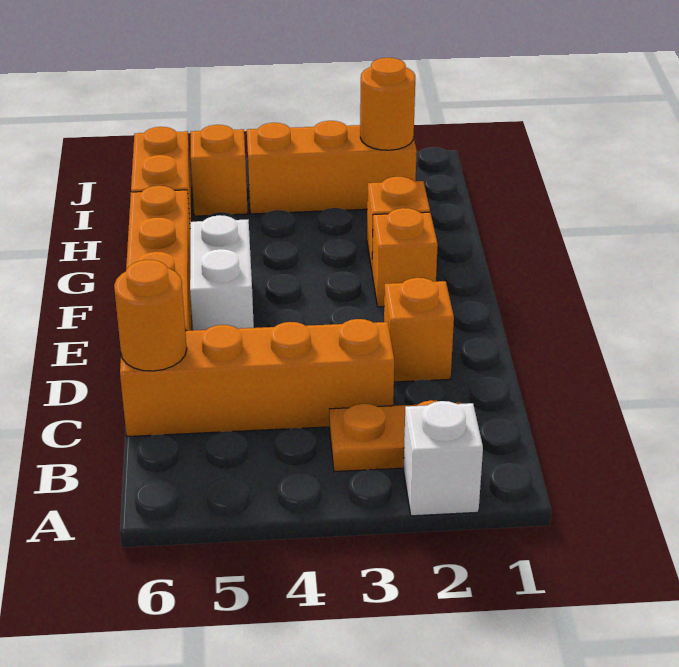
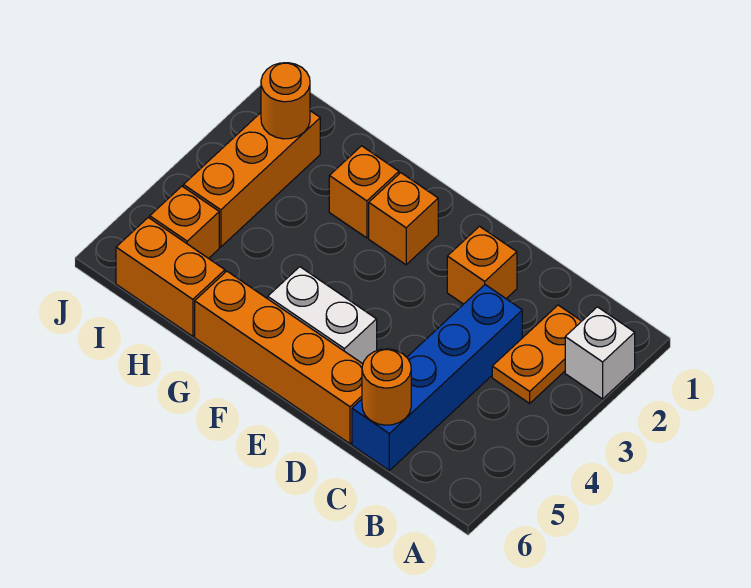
orange 1x4 brick [120,319,394,436] -> blue 1x4 brick [352,285,522,470]

